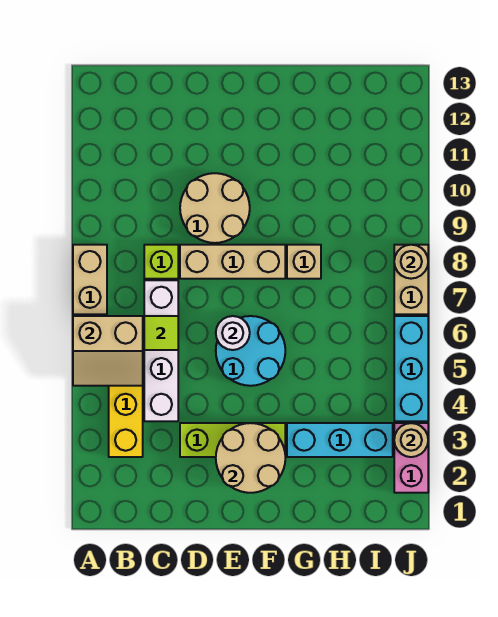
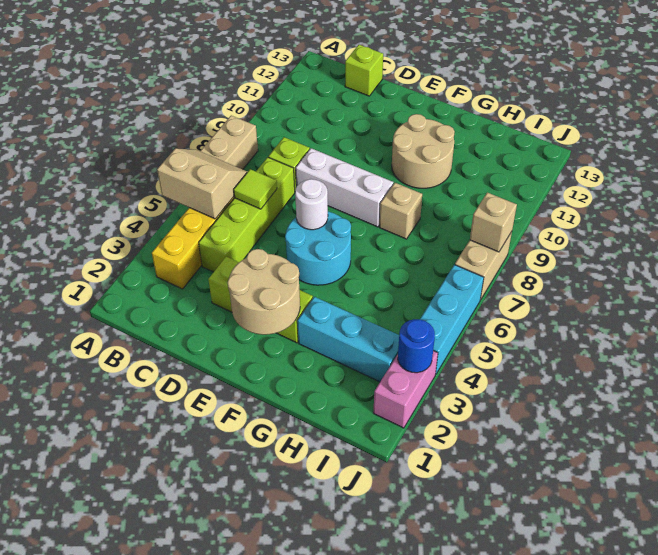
tan 2x2 slope [73,316,143,386] -> tan 2x2 slope turned to [157,148,247,219]
white 1x4 brick [144,280,178,421] -> lime 1x4 brick [199,157,295,272]
none -> lime 1x1 brick [345,45,383,96]
tan 1x3 brick [180,245,285,279] -> white 1x3 brick [296,148,393,227]
tan 2x2 round brick [180,173,250,243] -> tan 2x2 round brick moved to [392,114,455,188]
tan 1x1 round brick [394,423,428,457] -> blue 1x1 round brick [398,319,435,373]
tan 1x1 round brick [394,245,428,279] -> tan 1x1 brick [470,192,517,252]

